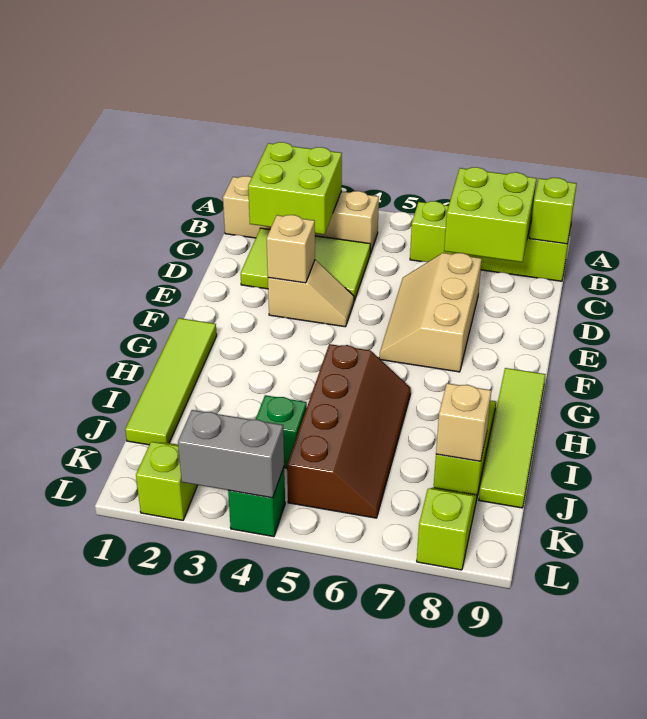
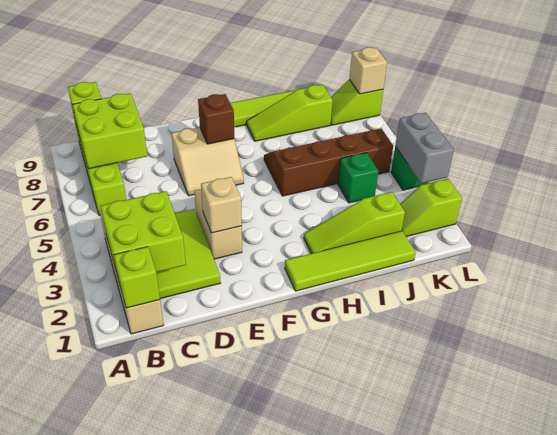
none -> lime 1x1 brick [114,247,160,308]
tan 2x3 slope [379,253,482,372] -> tan 2x2 slope [172,127,244,196]
tan 1x2 slope [268,260,354,327] -> tan 1x2 brick [195,189,242,259]
none -> brown 1x1 brick [198,94,234,144]
none -> lime 1x3 slope [304,192,405,254]
tan 1x1 brick [436,383,491,461] -> tan 1x1 brick moved to [349,47,387,94]

